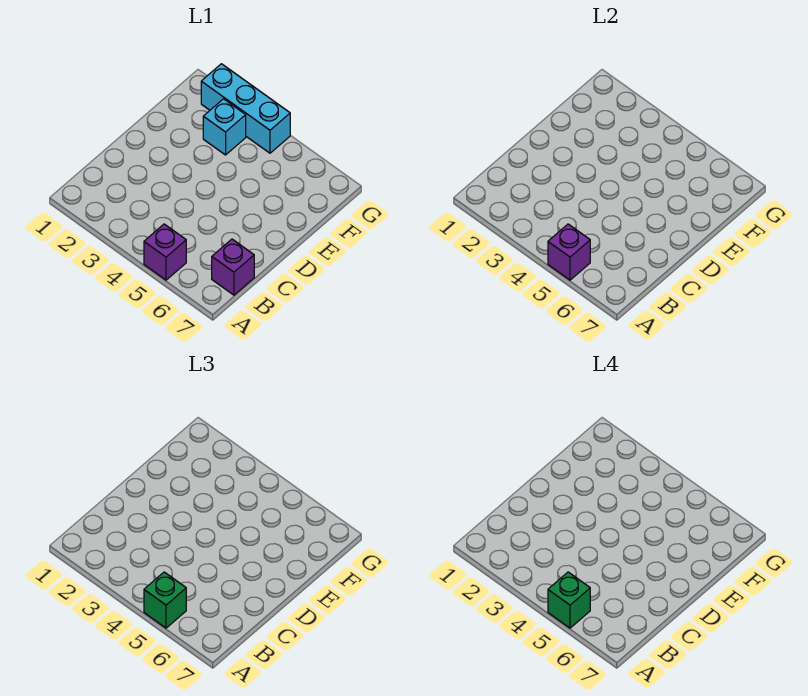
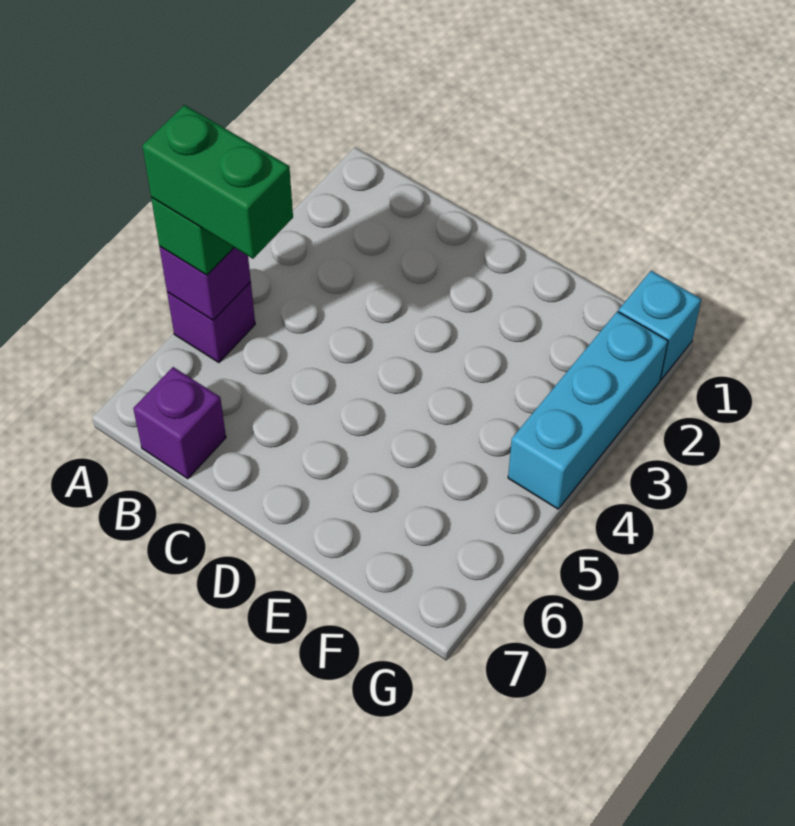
green 1x1 brick [548,572,590,628] -> green 1x2 brick [142,105,293,259]
cyan 1x1 brick [203,99,246,155] -> cyan 1x1 brick moved to [618,271,701,380]

